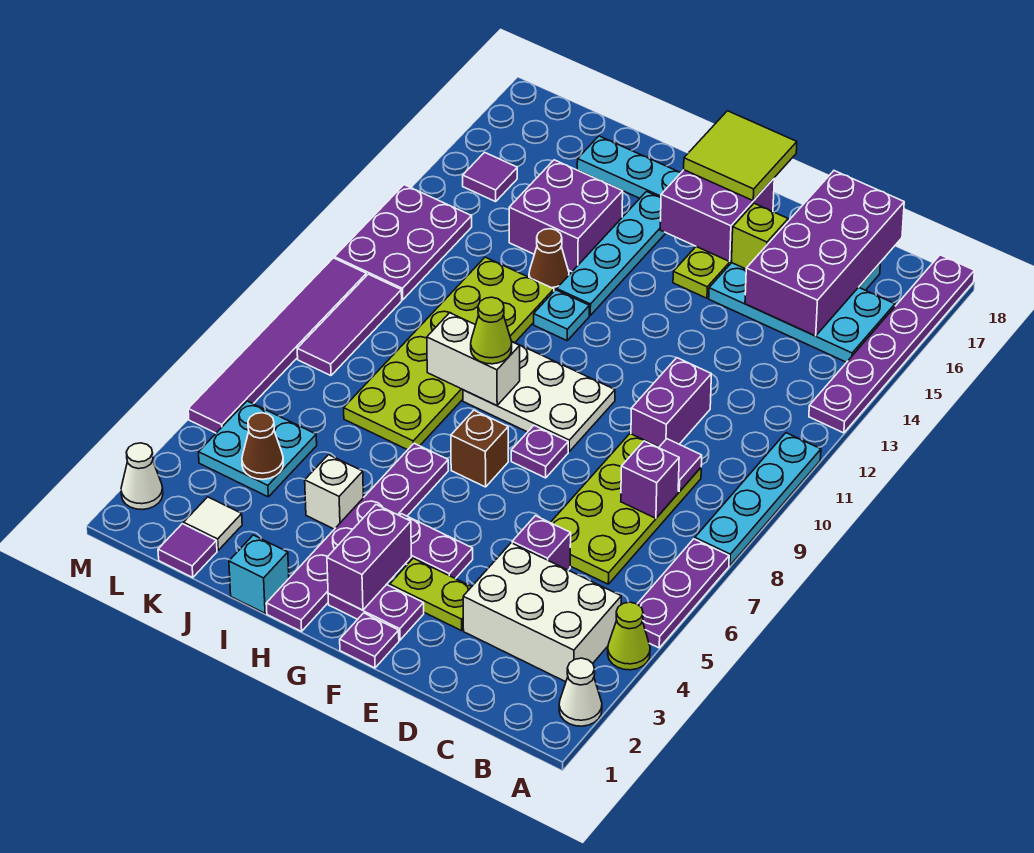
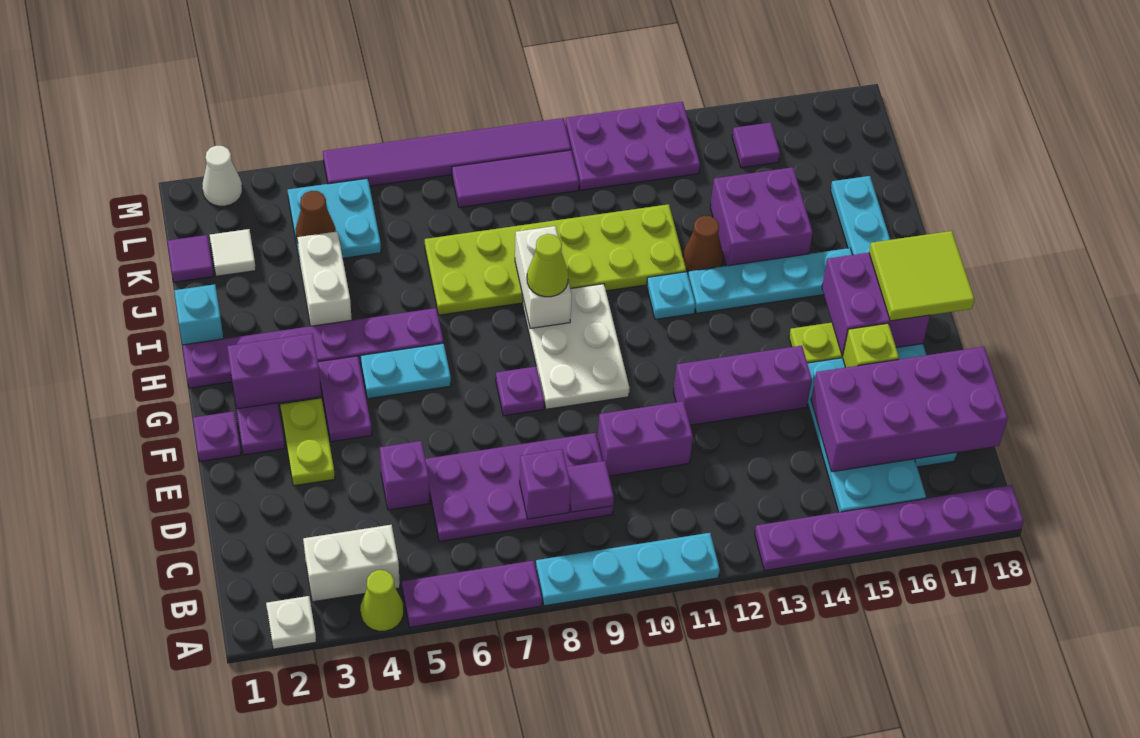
white 1x1 cone [559,658,602,726] -> white 1x1 plate [266,596,316,649]
white 2x3 brick [463,543,621,682] -> white 1x2 brick [303,525,400,602]
lime 2x4 plate [550,434,701,584] -> purple 2x4 plate [425,433,613,542]
none -> purple 1x3 brick [673,346,812,425]
none -> cyan 1x2 plate [361,343,451,399]
brown 1x1 brick [451,410,508,487] -> none
white 1x1 brick [305,455,363,529] -> white 1x2 brick [297,231,352,326]

